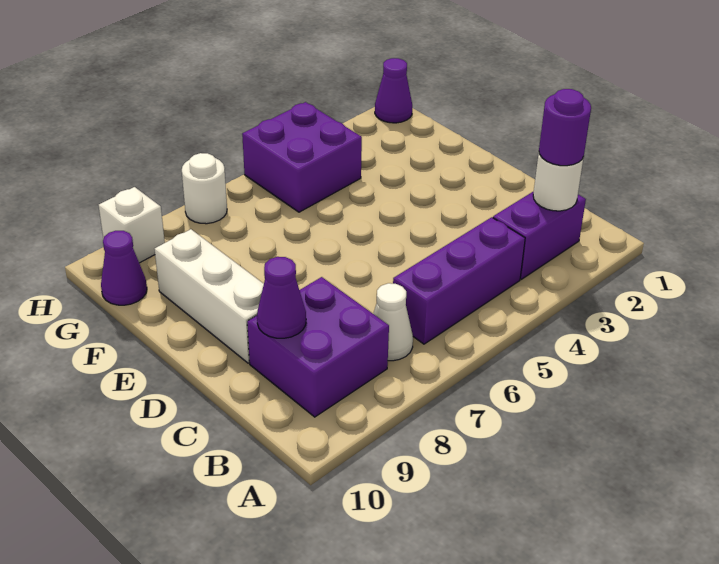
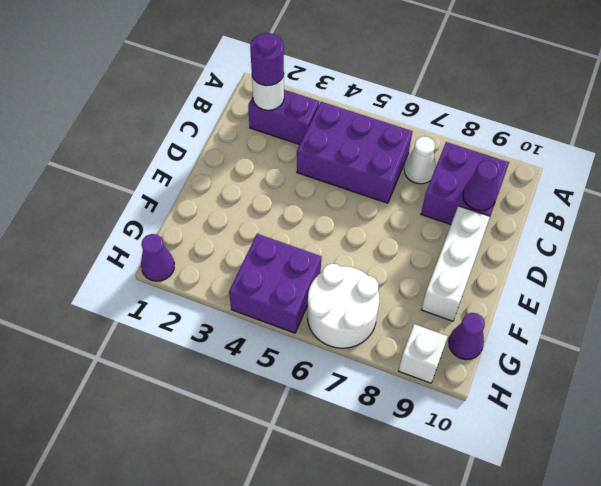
purple 1x3 brick [393,217,525,344] -> purple 2x3 brick [297,102,412,203]
white 1x1 round brick [182,153,227,224] -> white 2x2 round brick [307,264,380,348]

